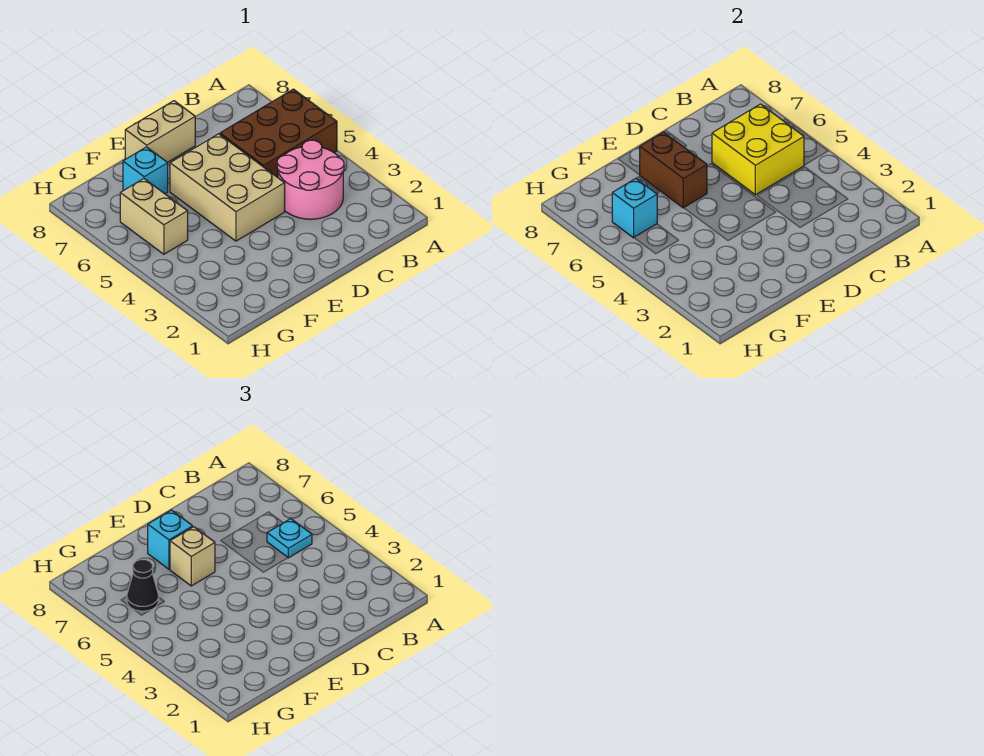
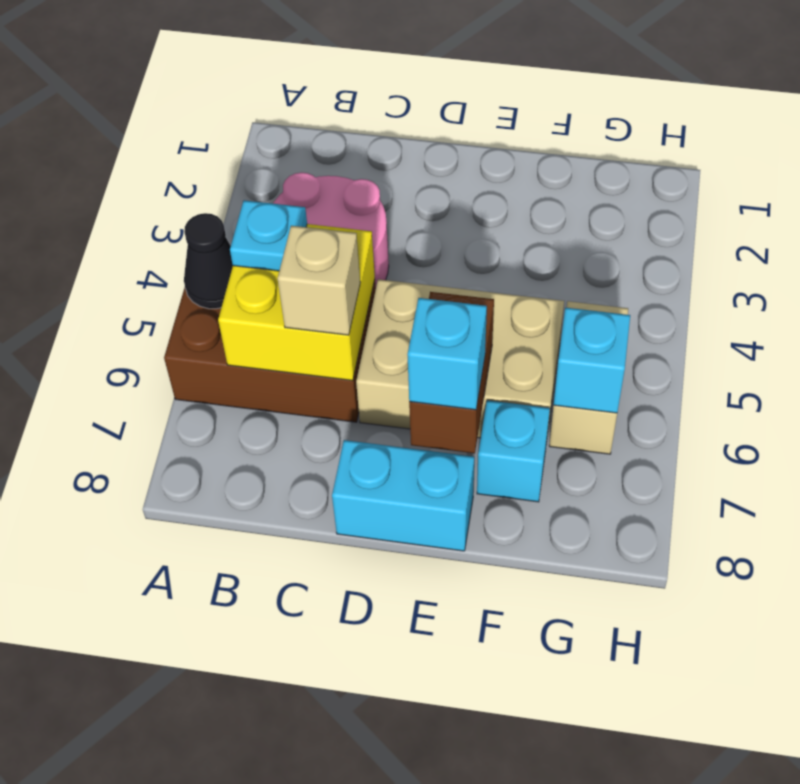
tan 2x3 brick [170,134,285,241] -> tan 2x3 brick turned to [356,279,564,438]
tan 1x2 brick [125,101,195,162] -> cyan 1x2 brick [332,440,474,551]
tan 1x1 brick [170,527,215,586] -> tan 1x1 brick moved to [278,226,360,335]
black 1x1 cone [127,560,159,611] -> black 1x1 cone moved to [184,213,233,309]

